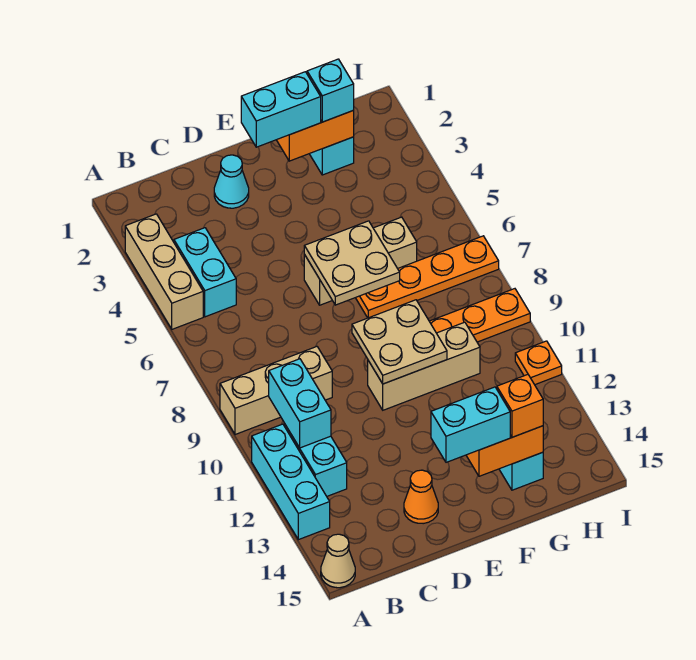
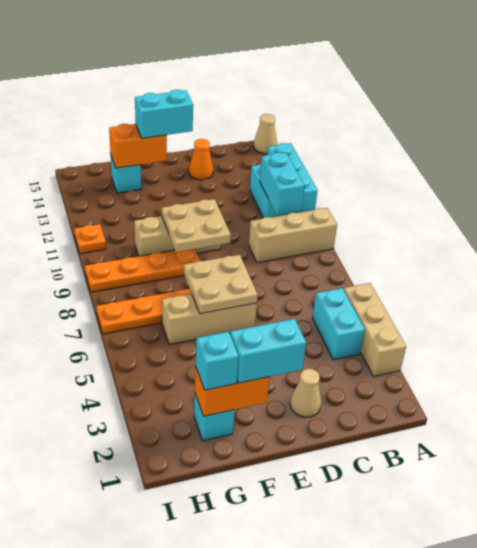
cyan 1x1 cone [214,155,249,208] -> tan 1x1 cone [290,369,321,417]
orange 1x1 brick [497,375,543,437] -> none

